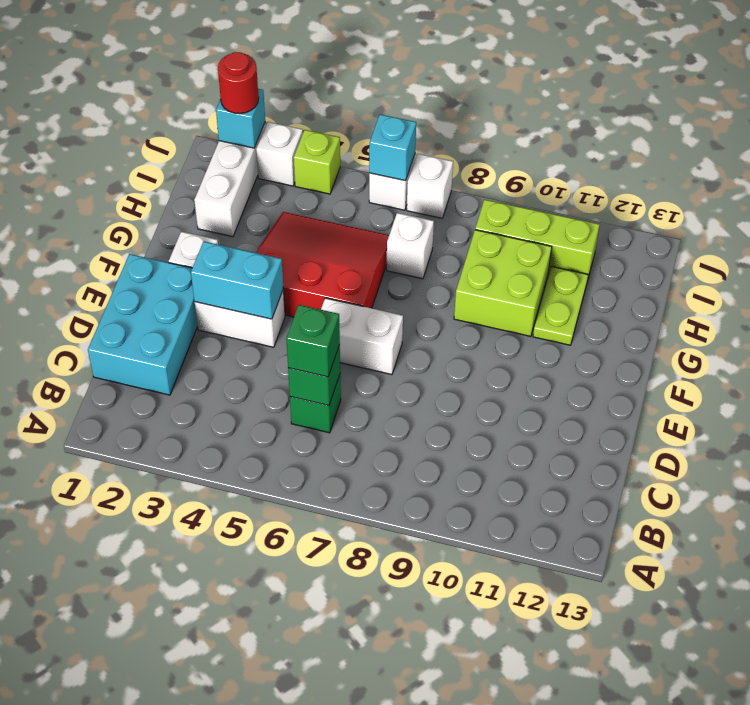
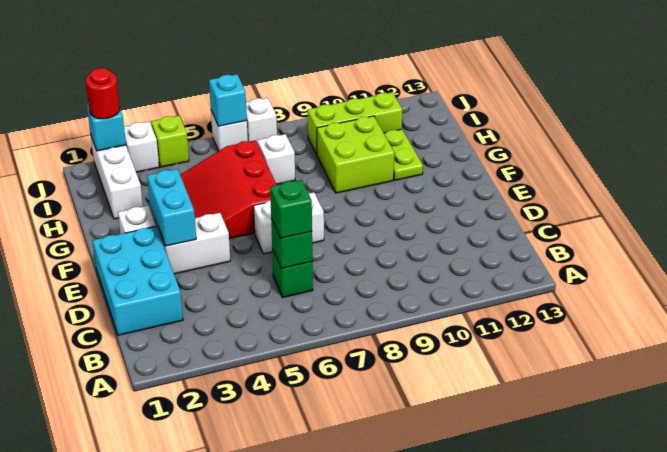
cyan 1x2 brick [191,241,283,319] -> cyan 1x2 brick turned to [147,169,196,246]
red 3x3 slope [257,212,389,317] -> red 3x3 slope turned to [180,140,277,239]

